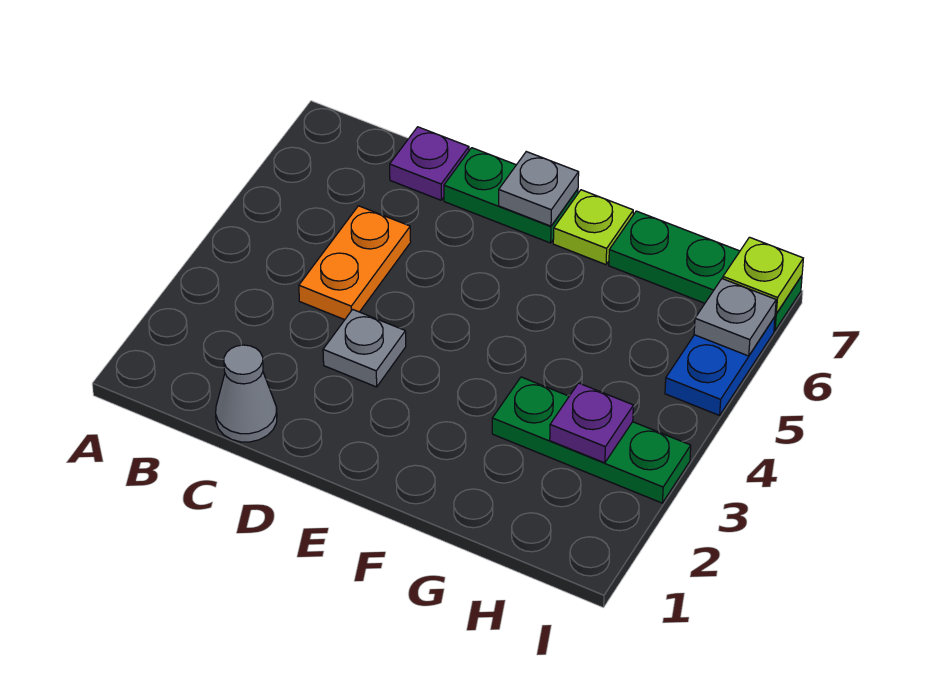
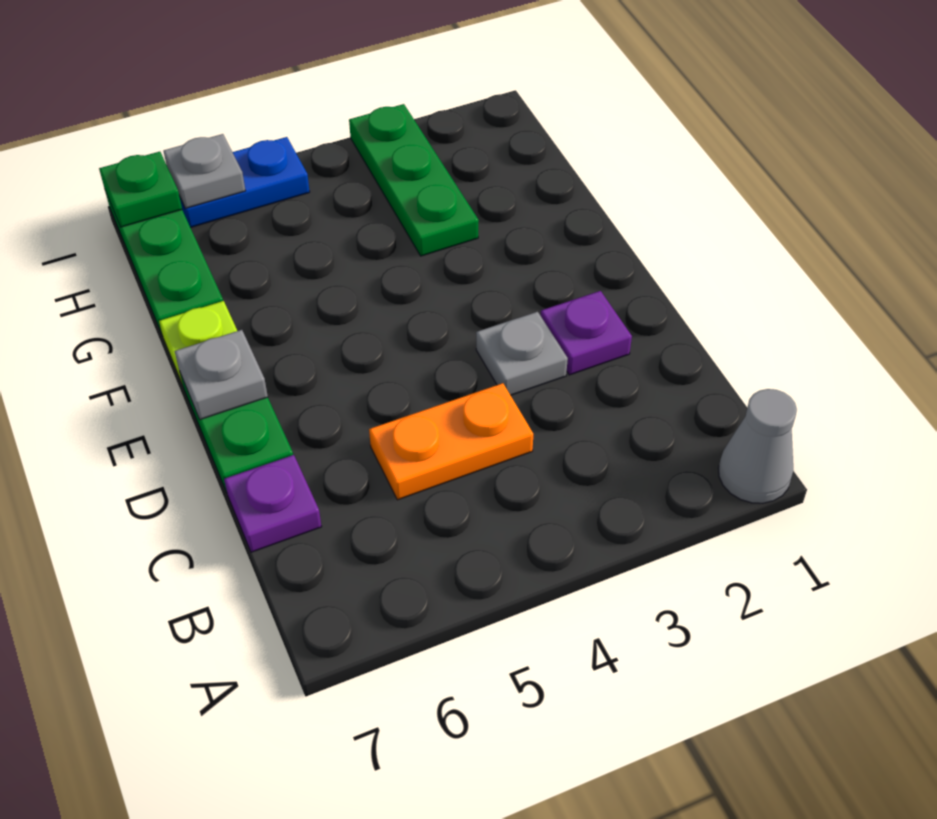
grey 1x1 cone [216,345,277,442] -> grey 1x1 cone moved to [718,389,797,503]
purple 1x1 plate [550,383,633,463] -> purple 1x1 plate moved to [540,291,632,375]
lime 1x1 plate [723,237,803,314] -> green 1x1 plate [99,152,182,227]

